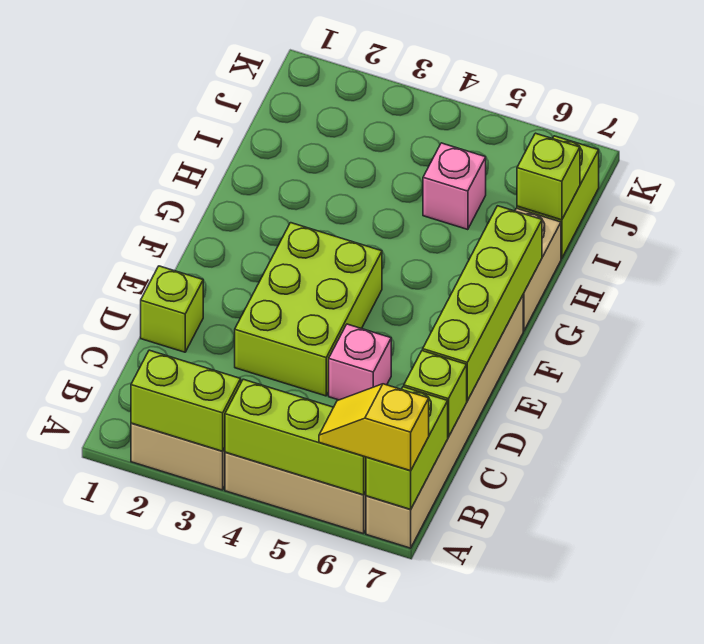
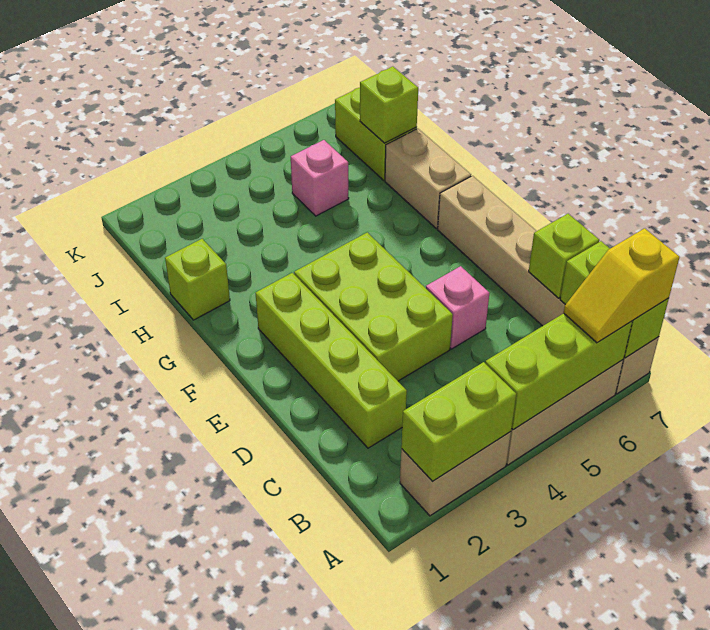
lime 1x1 brick [141,266,203,352] -> lime 1x1 brick moved to [165,239,230,320]
lime 1x4 brick [423,206,542,401] -> lime 1x4 brick moved to [256,273,407,448]

